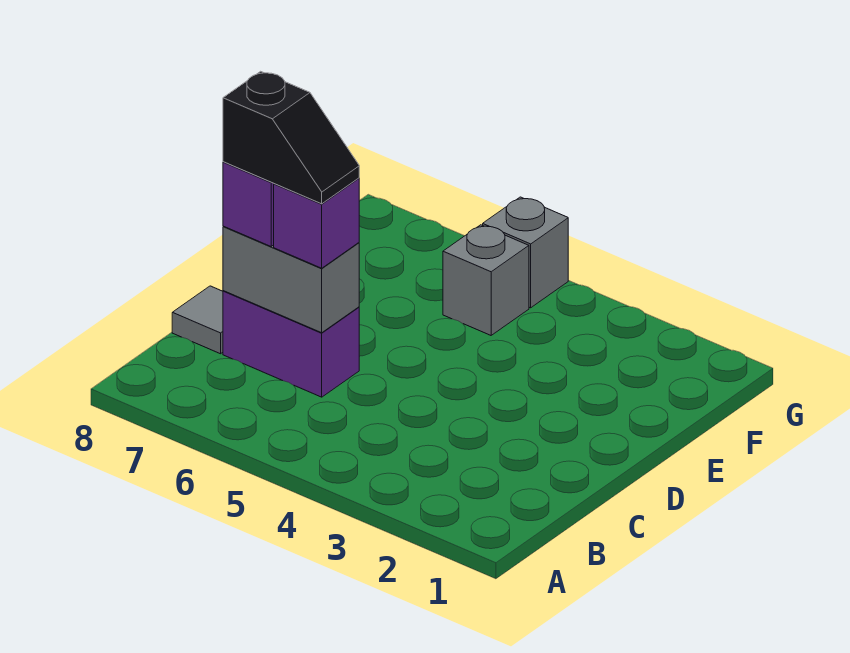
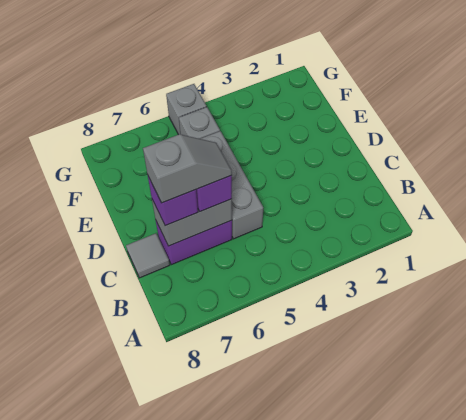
none -> grey 1x3 brick [201,131,263,239]
black 1x2 slope [223,71,359,204] -> grey 1x2 slope [143,134,232,203]

